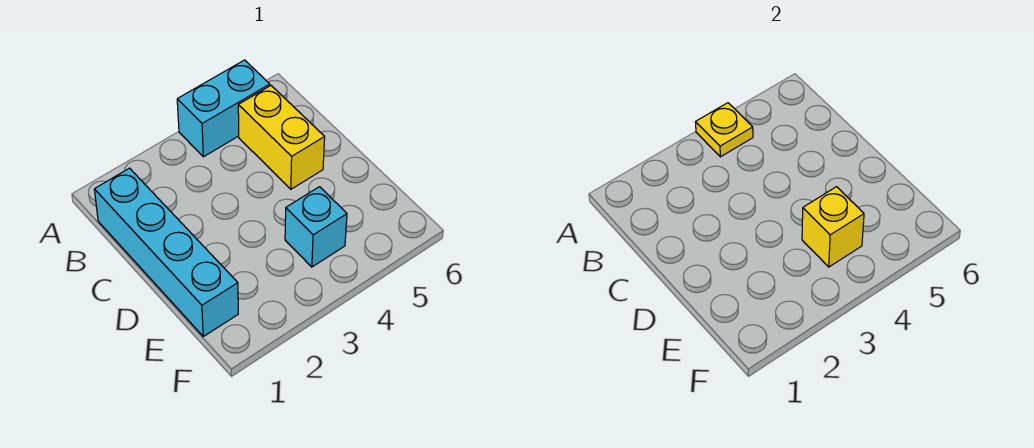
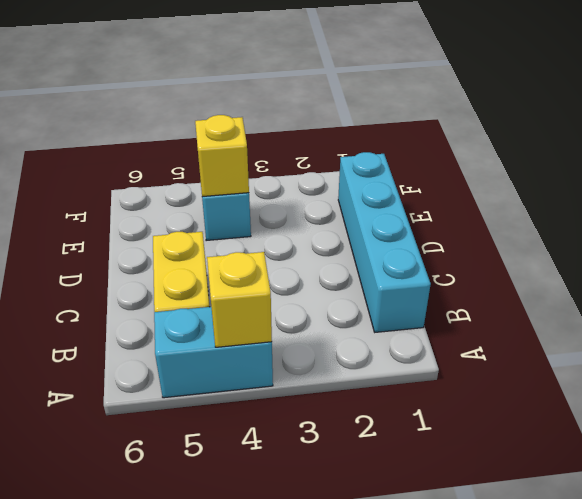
yellow 1x1 plate [696,103,753,157] -> yellow 1x1 brick [207,252,272,347]

